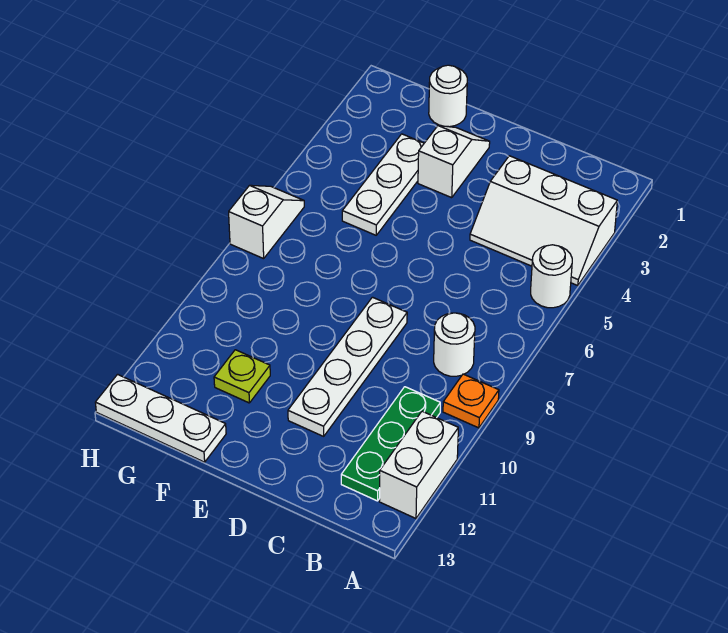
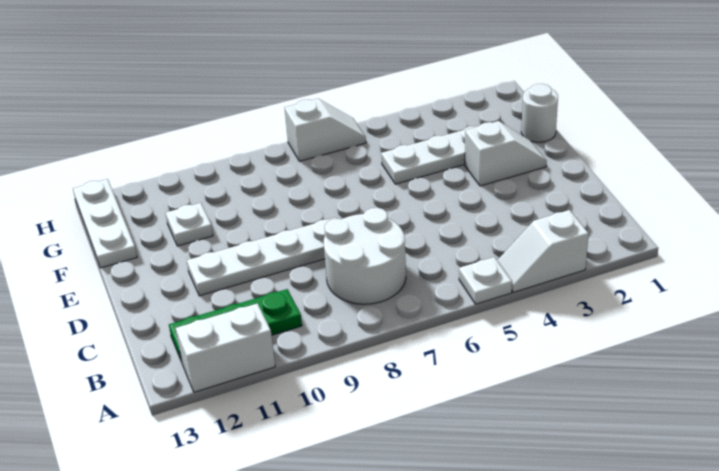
white 2x3 slope [470,156,617,286] -> white 1x2 slope [497,210,589,292]
white 1x1 round brick [531,245,572,308] -> white 1x1 plate [459,257,512,304]
orange 1x1 plate [443,374,499,428] -> none
white 1x1 round brick [434,313,475,376] -> white 2x2 round brick [324,208,406,304]
lime 1x1 plate [214,350,270,403] -> white 1x1 plate [166,203,213,246]

